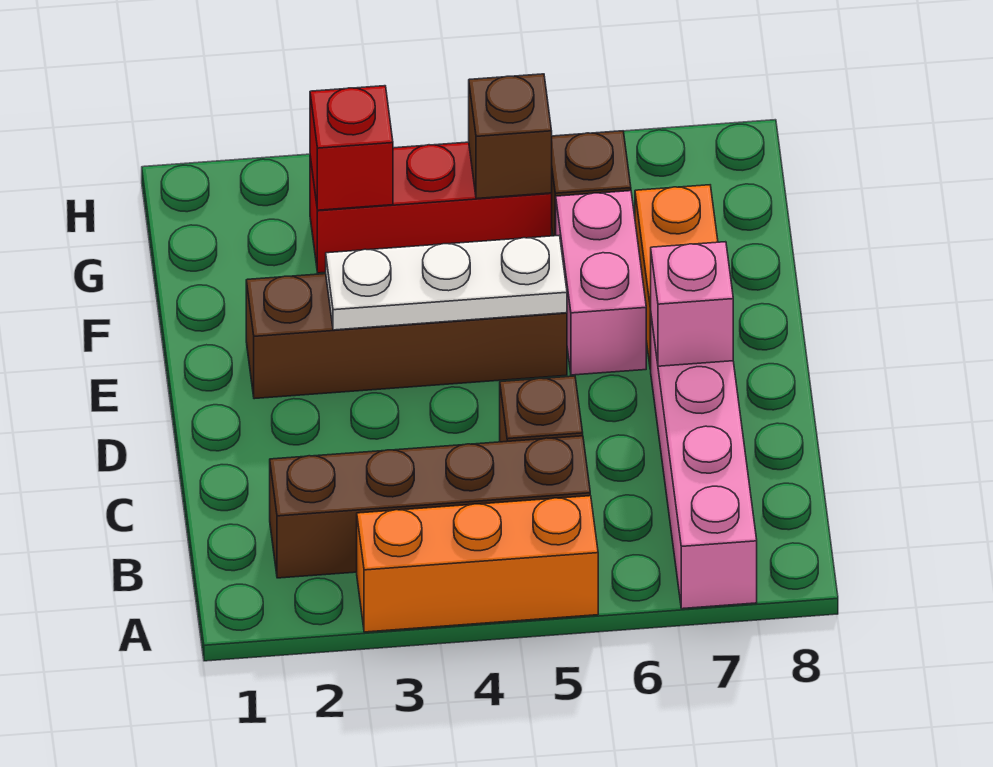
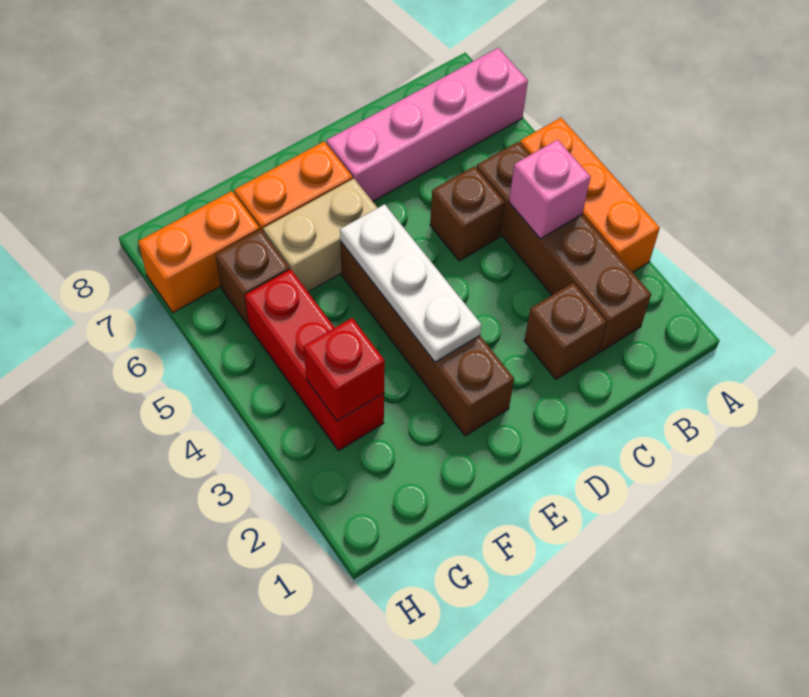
pink 1x1 brick [651,242,733,366] -> pink 1x1 brick moved to [509,140,591,239]
pink 1x2 brick [556,191,646,375] -> tan 1x2 brick [263,179,377,292]
brown 1x1 brick [469,74,552,199] -> brown 1x1 brick moved to [524,283,607,379]
none -> orange 1x2 brick [138,191,260,312]

